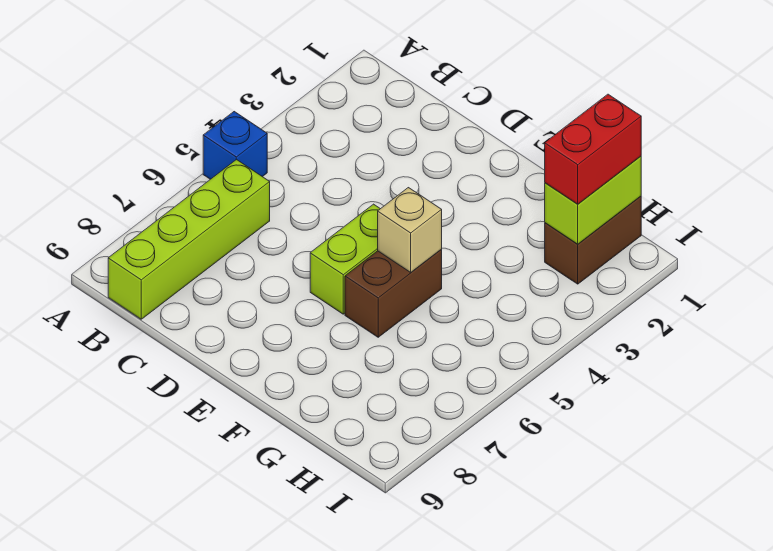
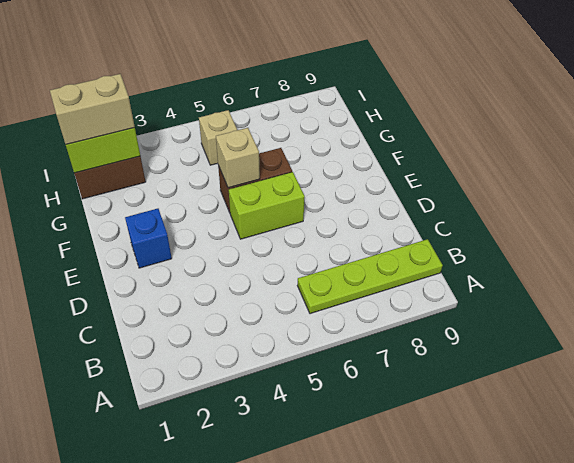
blue 1x1 brick [203,112,267,179] -> blue 1x1 brick moved to [125,209,172,268]
lime 1x4 brick [108,159,270,319] -> lime 1x4 plate [297,239,443,314]
red 1x2 brick [545,94,641,204] -> tan 1x2 brick [50,74,135,145]
none -> tan 1x1 brick [199,110,237,165]

